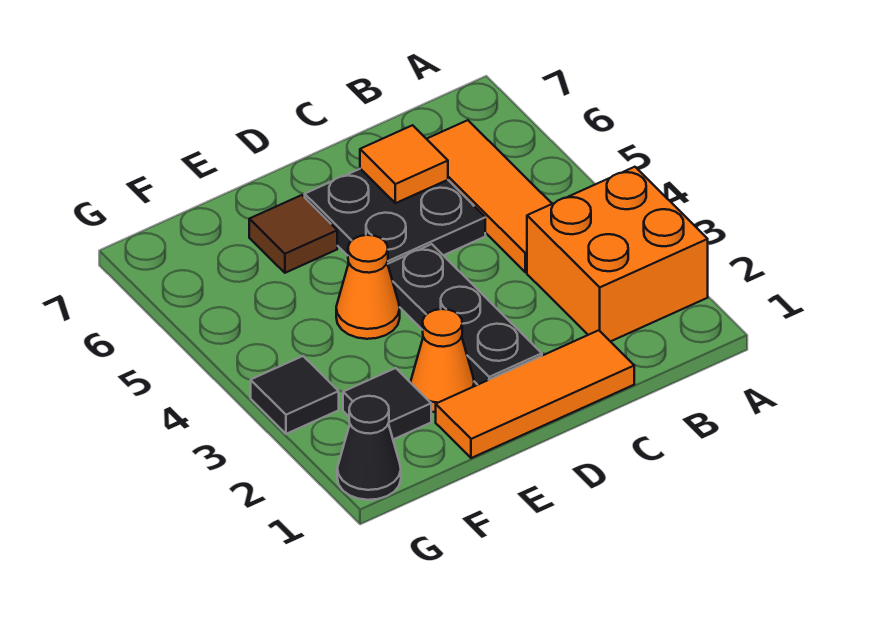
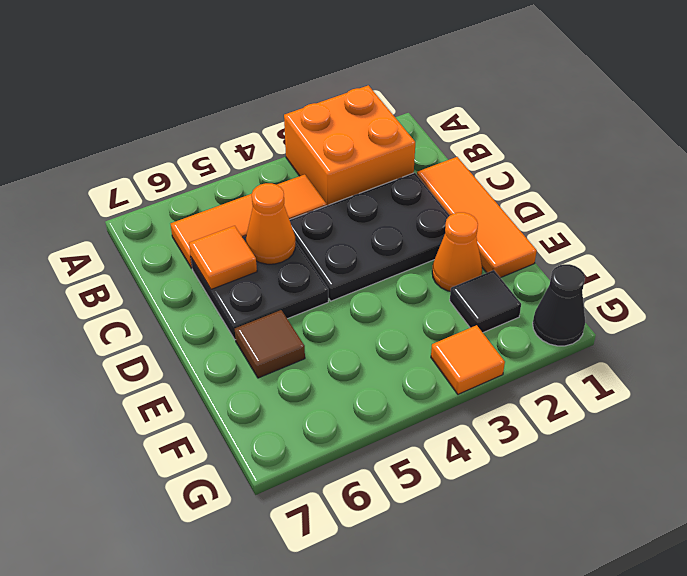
black 1x3 plate [388,244,542,385] -> black 2x3 plate [290,173,450,301]
orange 1x1 cone [336,235,400,339] -> orange 1x1 cone moved to [246,183,295,264]
black 1x1 tile [251,356,339,434] -> orange 1x1 tile [431,325,505,394]

